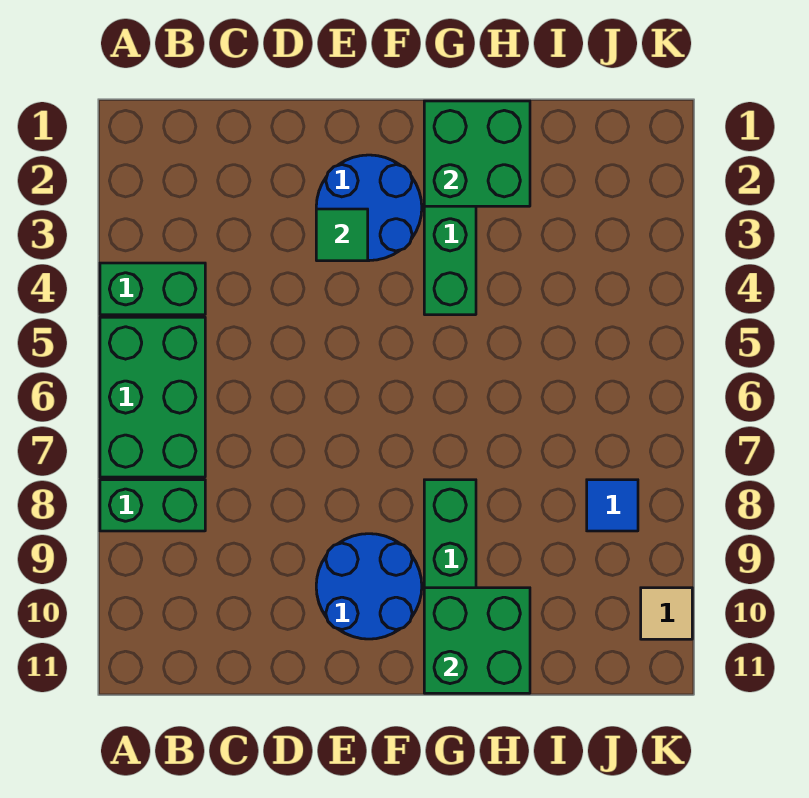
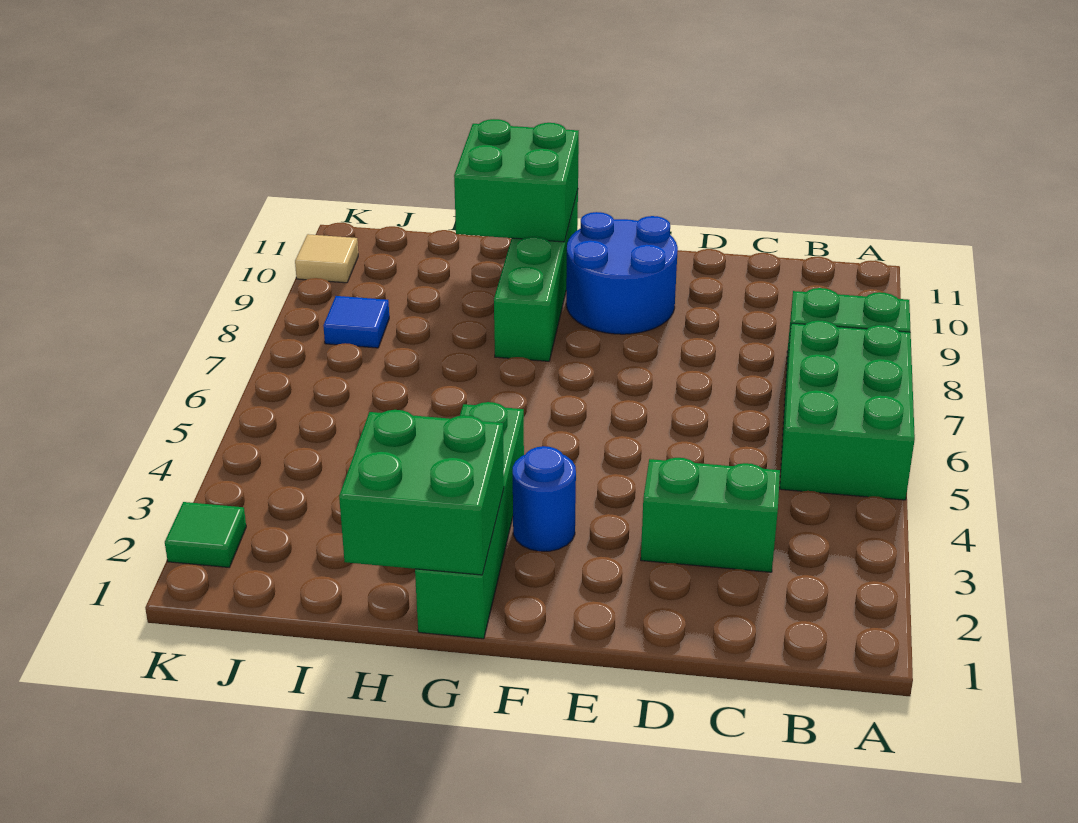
green 1x2 brick [100,263,205,315] -> green 1x2 brick moved to [641,458,780,572]
blue 2x2 round brick [316,155,422,261] -> blue 1x1 round brick [513,446,576,551]
green 1x1 tile [316,209,368,261] -> green 1x1 tile moved to [165,502,246,567]

